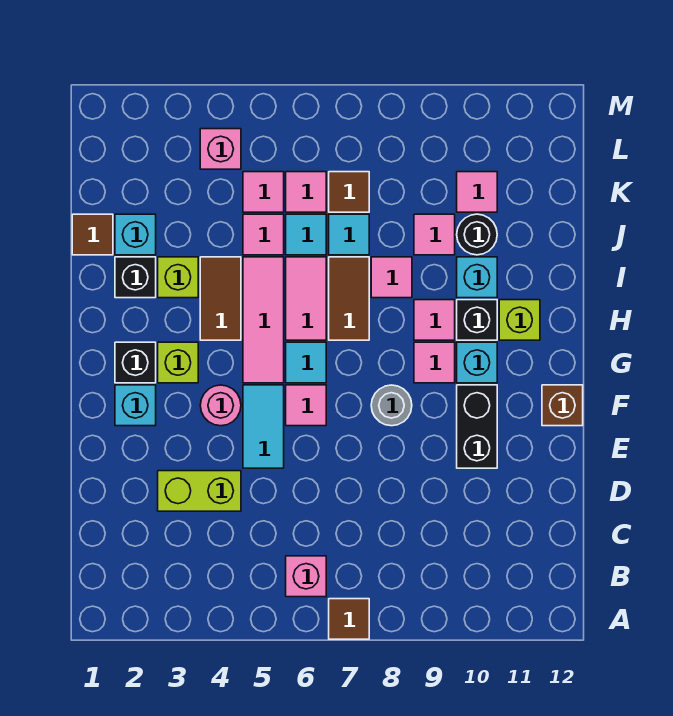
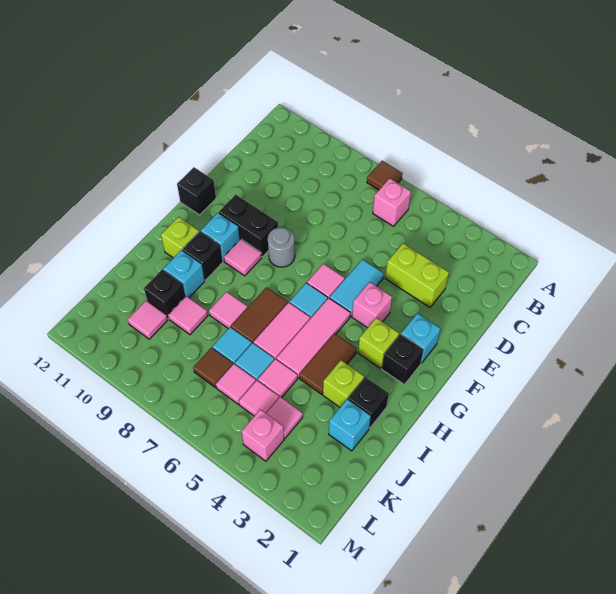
black 1x2 brick [457,385,497,468] -> black 1x2 brick turned to [219,195,278,257]
pink 1x1 round brick [200,385,241,426] -> pink 1x1 brick [352,282,392,328]
brown 1x1 brick [542,385,583,426] -> black 1x1 brick [177,167,216,215]
pink 1x1 tile [414,300,455,340] -> pink 1x1 tile moved to [266,397,303,438]
brown 1x1 tile [72,214,113,255] -> none
black 1x1 round brick [457,214,497,255] -> black 1x1 brick [144,270,186,319]

